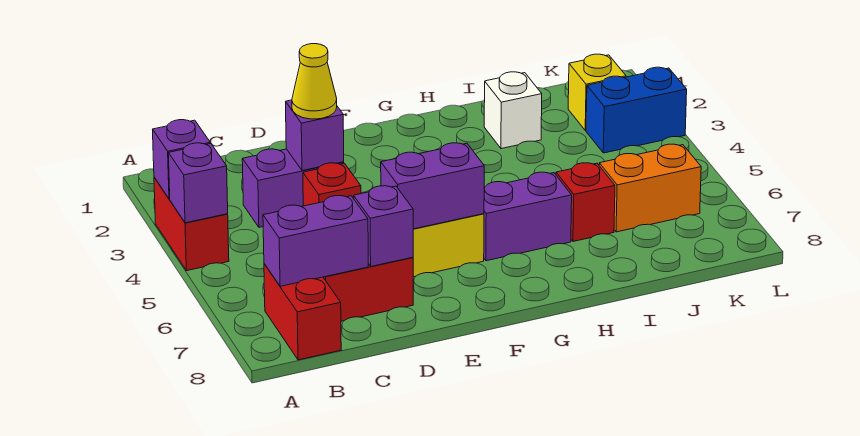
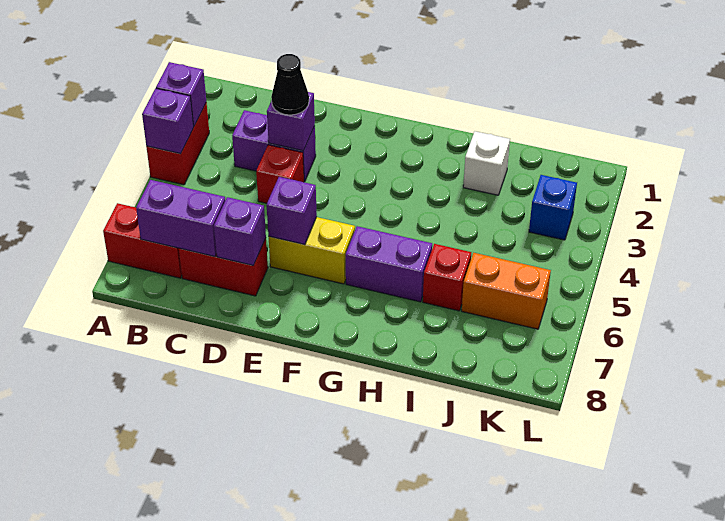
red 1x2 brick [264,264,341,360] -> red 1x2 brick turned to [103,203,182,278]
yellow 1x1 cone [292,44,337,119] -> black 1x1 cone [271,54,309,115]
purple 1x2 brick [381,143,484,229] -> purple 1x1 brick [267,177,317,245]
yellow 1x1 brick [568,54,626,130] -> none
blue 1x2 brick [586,67,687,153] -> blue 1x1 brick [529,175,577,240]

